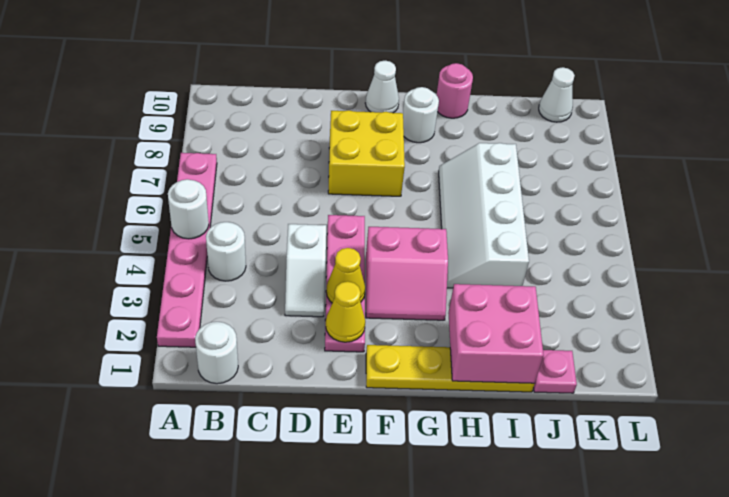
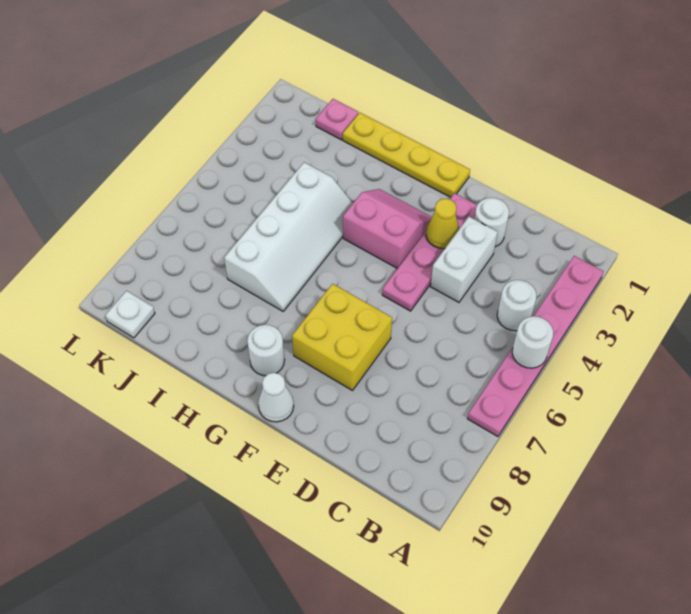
white 1x1 round brick [195,322,238,384] -> white 1x1 round brick moved to [474,198,509,247]
white 1x2 slope [285,224,326,317] -> white 1x2 brick [431,217,498,302]
yellow 1x1 cone [326,281,365,342] -> none
pink 2x2 brick [448,284,543,384] -> none
pink 1x1 round brick [437,63,473,118] -> none
white 1x1 cone [539,67,575,122] -> white 1x1 plate [105,291,155,338]

